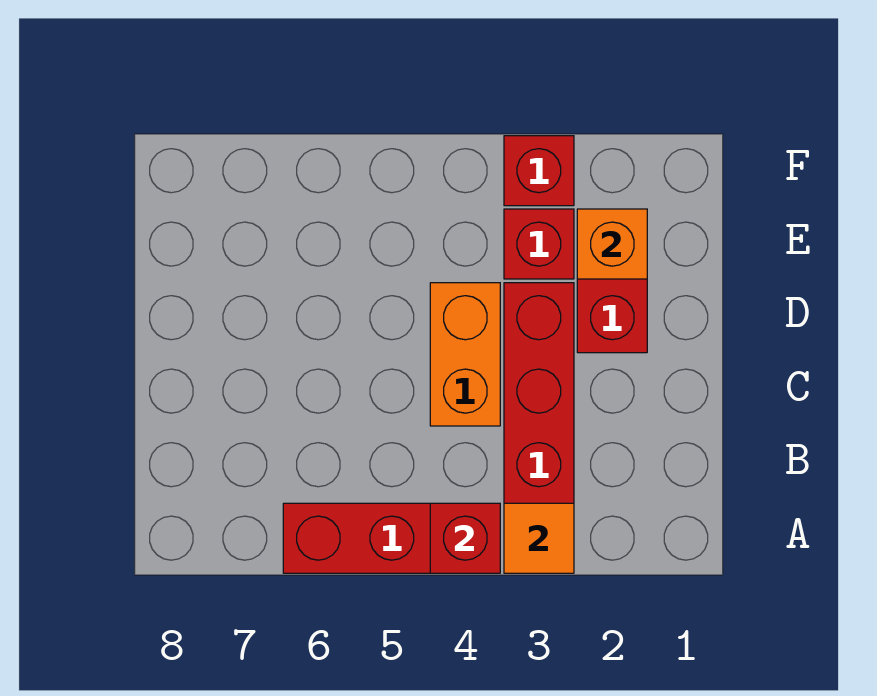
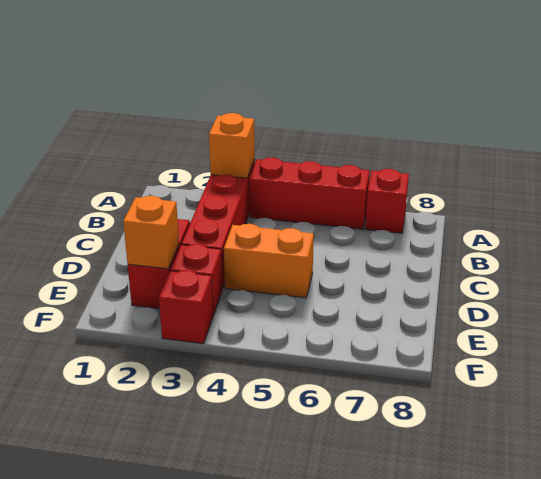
orange 1x1 tile [504,503,574,573] -> orange 1x1 brick [209,113,255,178]
red 1x1 brick [430,503,500,573] -> red 1x1 brick moved to [365,169,409,233]
orange 1x2 brick [430,283,500,426] -> orange 1x2 brick turned to [224,224,314,298]

